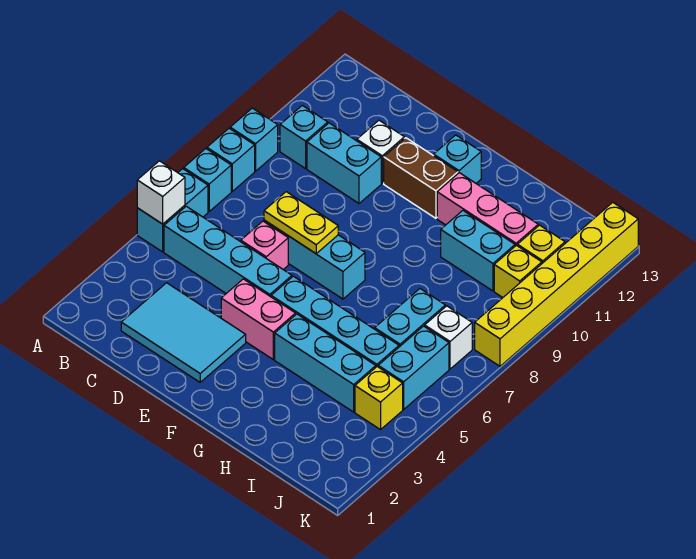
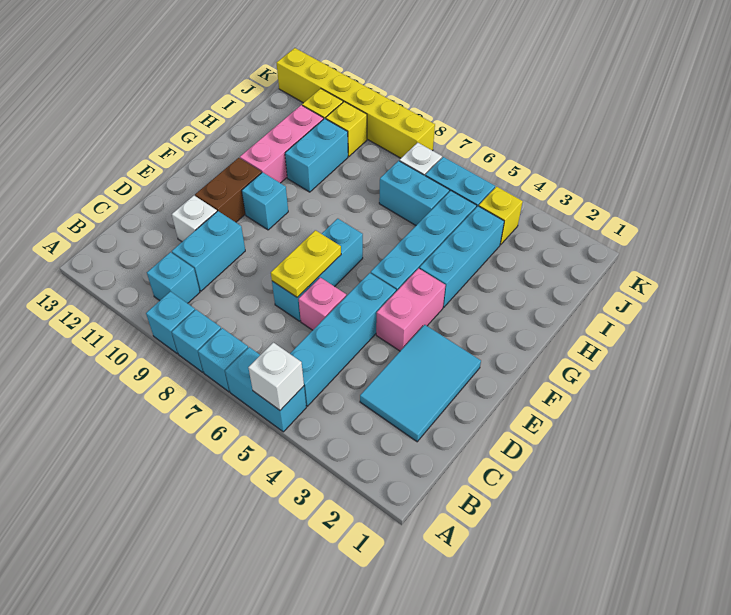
cyan 1x1 brick [434,135,481,183] -> cyan 1x1 brick moved to [242,172,288,230]

